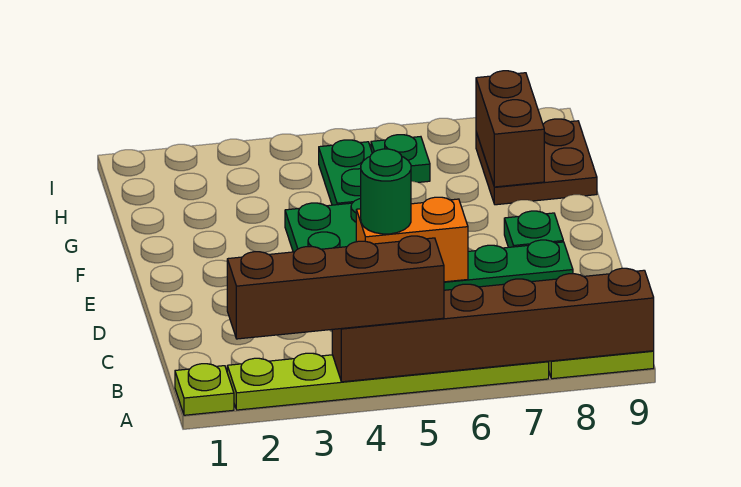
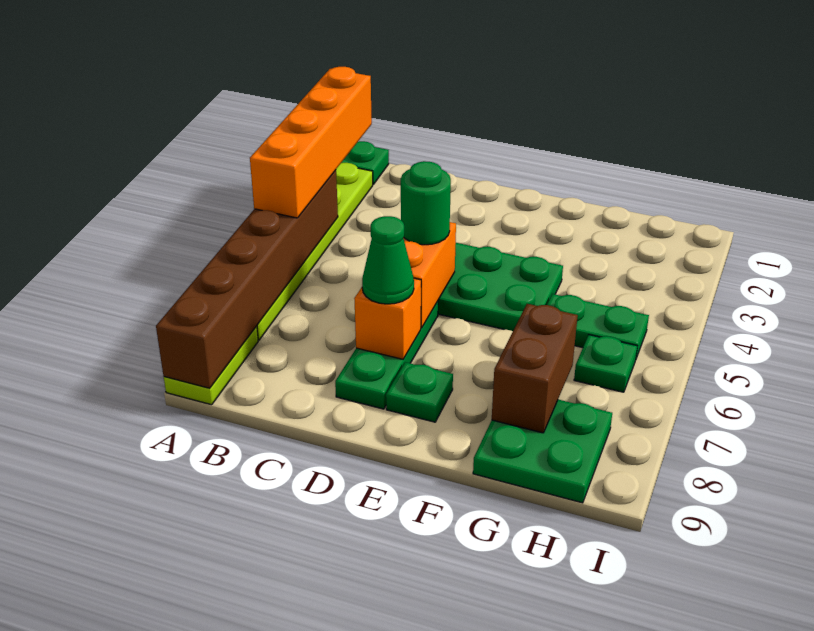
lime 1x1 plate [175,364,234,415] -> green 1x1 plate [341,141,389,185]
brown 1x4 brick [227,236,444,339] -> orange 1x4 brick [250,67,372,218]
none -> orange 1x1 brick [354,278,421,359]
none -> green 1x1 cone [362,216,414,304]
brown 2x2 plate [476,119,597,205] -> green 2x2 plate [473,400,612,503]
brown 1x2 brick [476,71,544,187] -> brown 1x2 brick turned to [492,304,578,433]

